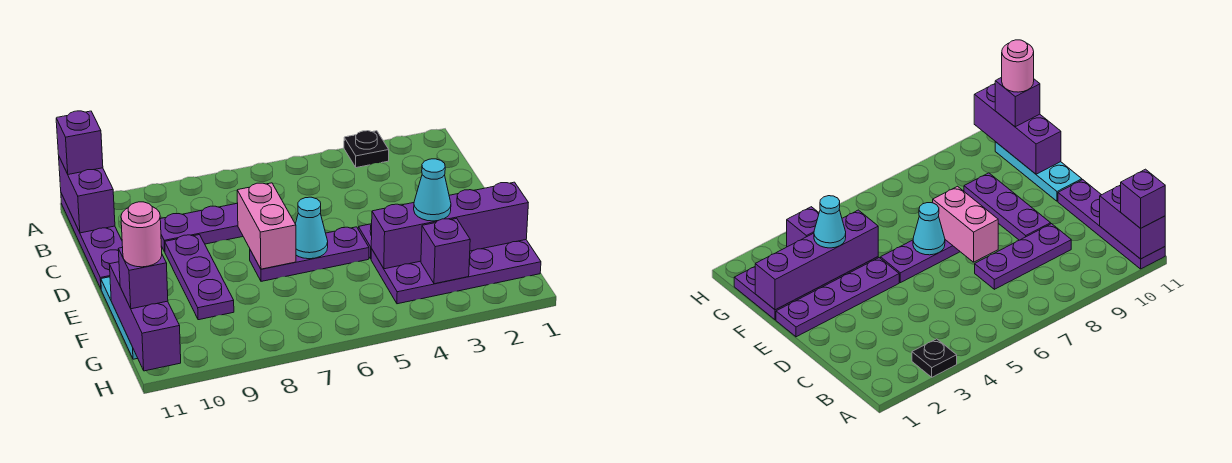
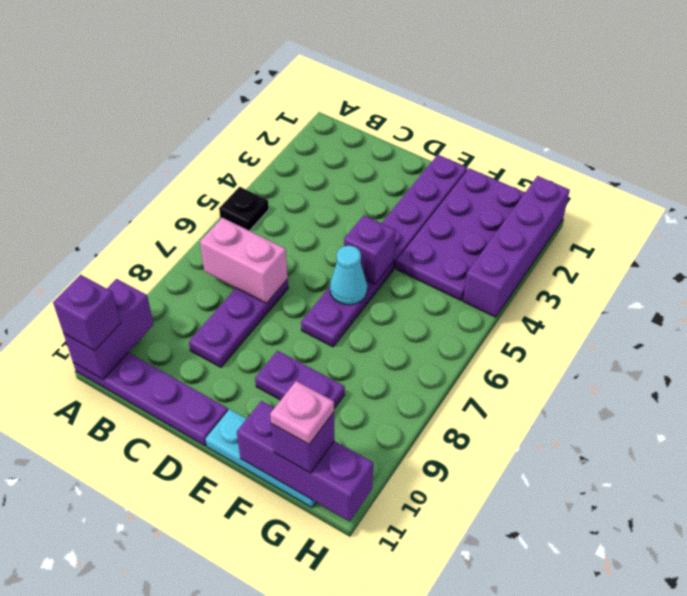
black 1x1 plate [344,131,389,168] -> black 1x1 plate moved to [219,187,269,231]
purple 1x2 brick [59,157,115,233] -> purple 1x2 brick turned to [63,279,154,379]
pink 1x2 brick [237,183,296,269] -> pink 1x2 brick moved to [200,218,288,303]
purple 1x3 plate [165,235,234,320] -> purple 1x2 plate [255,351,345,409]
purple 1x4 brick [371,182,528,269] -> purple 1x4 brick moved to [463,176,570,317]
cyan 1x1 cone [414,159,451,221] -> none
purple 1x1 brick [421,218,470,284] -> purple 1x1 brick moved to [344,215,396,284]
pink 1x1 round brick [121,202,162,267] -> pink 1x1 plate [270,381,334,444]

